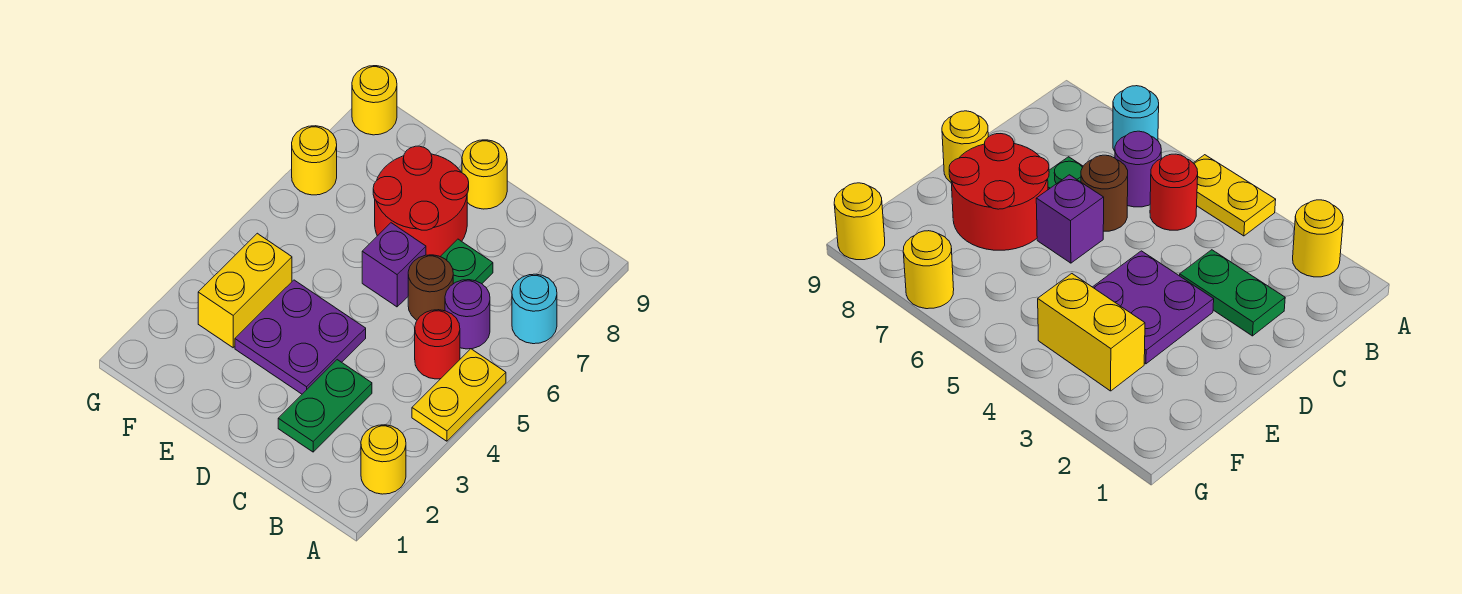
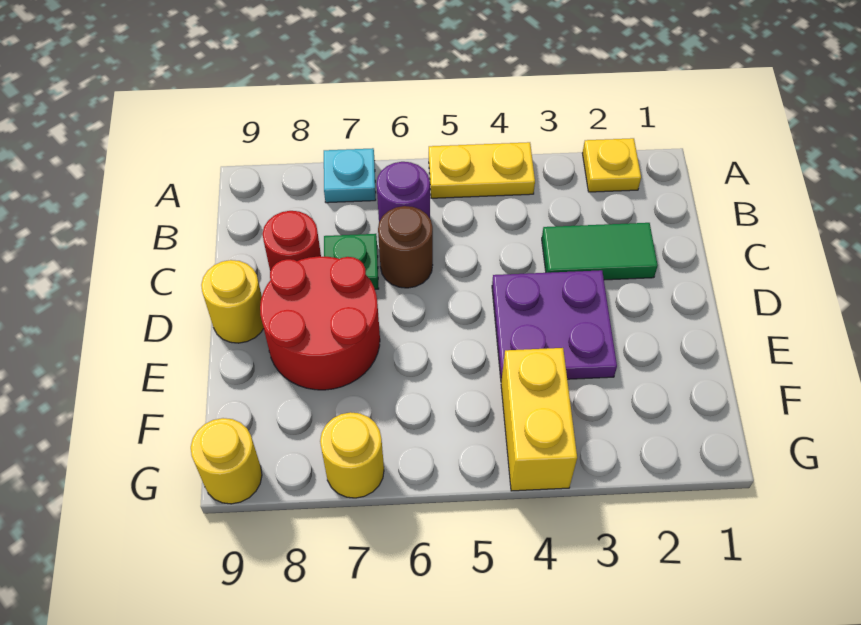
yellow 1x1 round brick [361,425,406,494] -> yellow 1x1 plate [582,138,641,192]
cyan 1x1 round brick [512,274,557,344] -> cyan 1x1 plate [324,148,376,203]
red 1x1 round brick [415,310,460,379] -> red 1x1 round brick moved to [263,211,321,271]
green 1x2 plate [278,360,372,452] -> green 1x2 tile [542,223,658,280]
purple 1x1 brick [362,223,426,307] -> none
yellow 1x2 brick [198,233,292,348] -> yellow 1x2 brick turned to [501,348,577,491]

